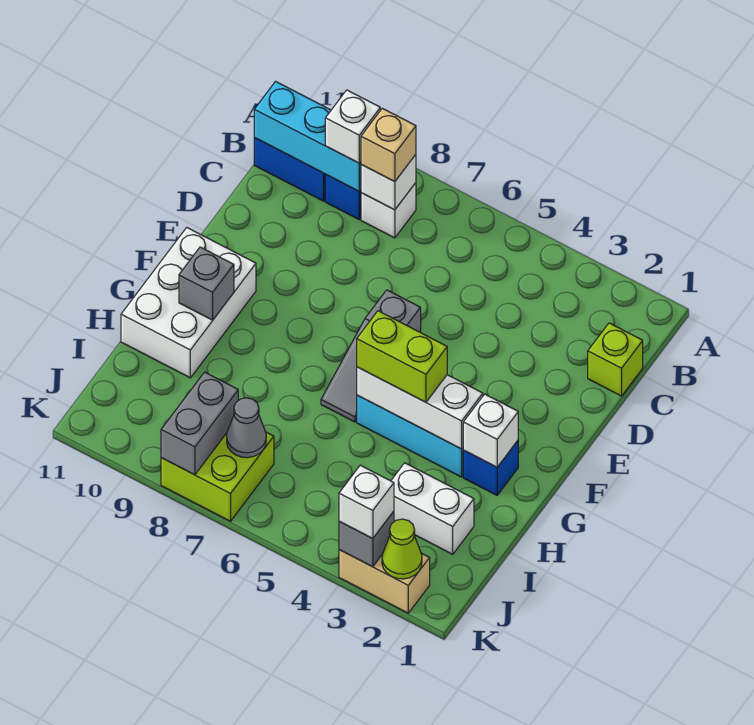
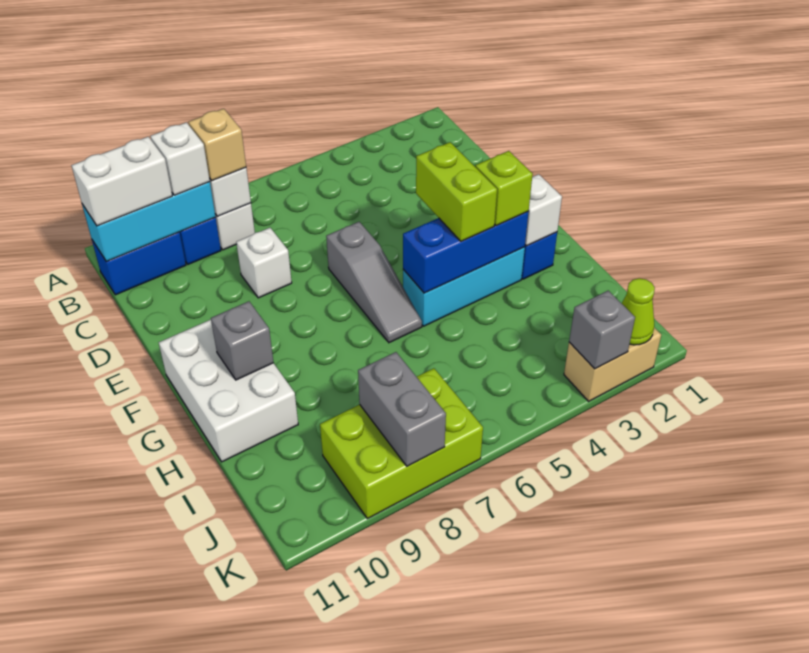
lime 1x1 brick [588,323,643,396] -> lime 1x1 brick moved to [475,151,533,226]
white 1x3 brick [357,367,483,449] -> blue 1x3 brick [403,212,528,293]
lime 1x2 brick [357,311,447,402] -> lime 1x2 brick turned to [416,142,497,241]
white 1x2 brick [391,463,474,554] -> white 1x2 brick moved to [71,137,172,226]
lime 2x2 brick [161,432,274,521] -> lime 2x3 brick [320,368,483,519]
grey 1x1 cone [227,398,266,458] -> none
white 1x1 brick [339,465,394,539] -> white 1x1 brick moved to [236,228,292,298]

